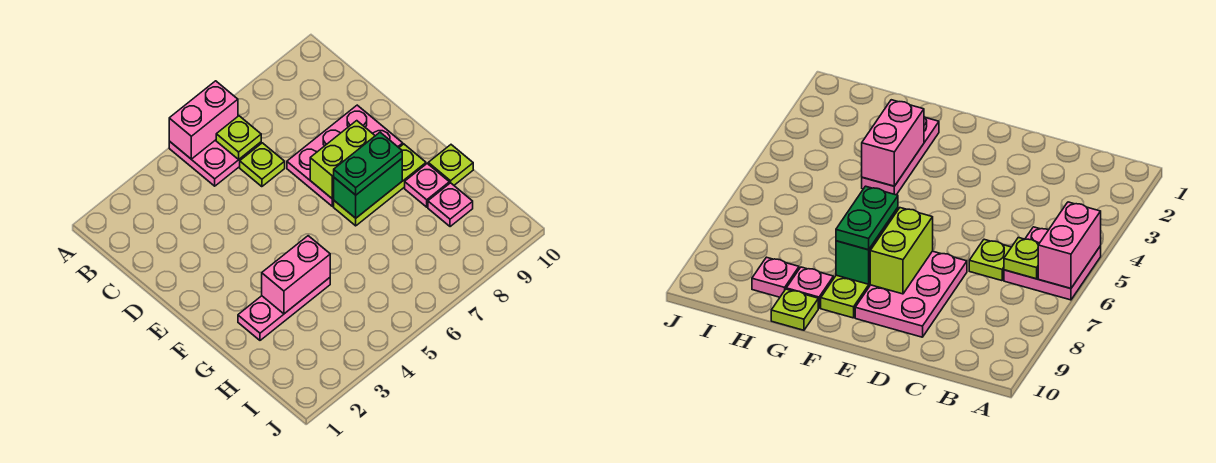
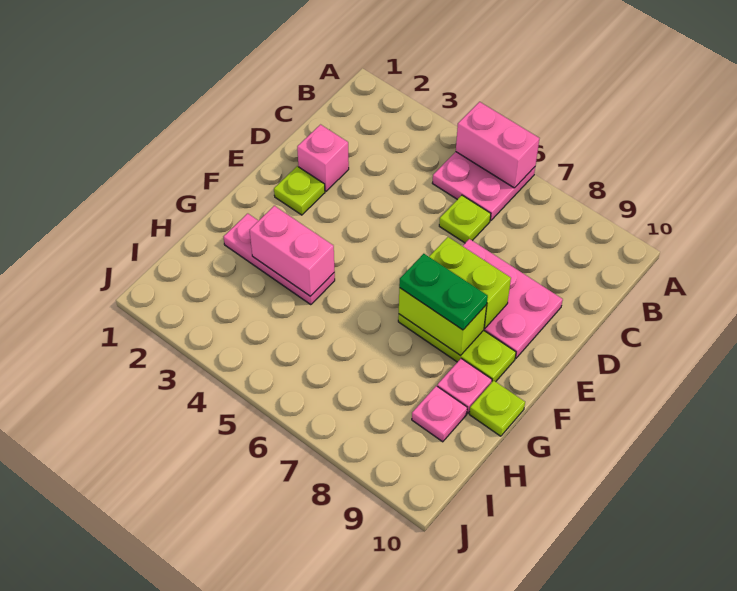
lime 1x1 plate [216,116,261,160] -> lime 1x1 plate moved to [274,166,325,215]
none -> pink 1x1 brick [297,125,349,191]
green 1x2 brick [334,159,402,218] -> lime 1x2 brick [399,288,487,356]

